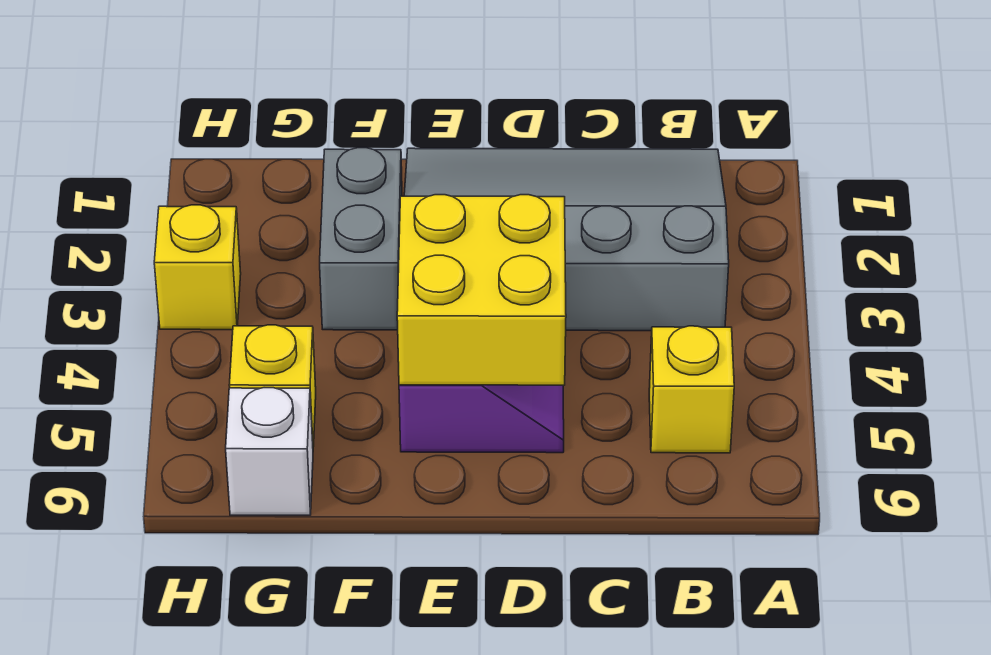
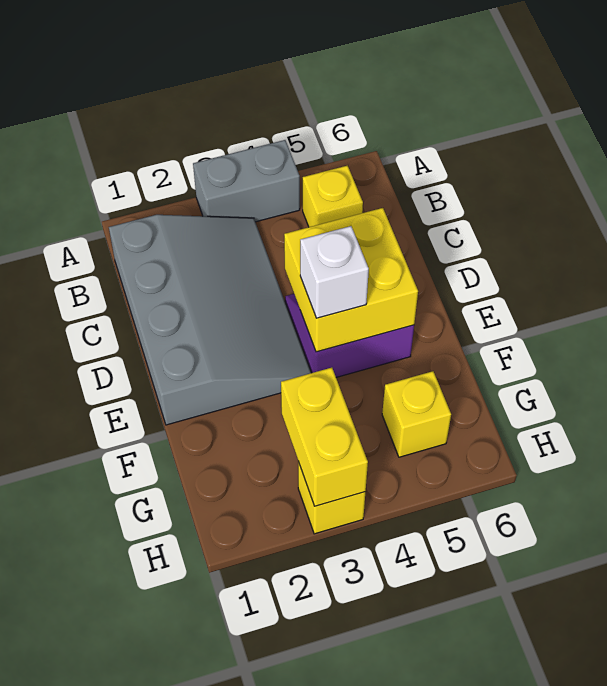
grey 3x4 slope [404,148,729,331] -> grey 3x4 slope turned to [109,215,311,425]
grey 1x2 brick [320,148,402,330] -> grey 1x2 brick moved to [193,140,300,222]
none -> yellow 1x2 brick [281,368,368,506]
white 1x1 brick [226,388,313,515] -> white 1x1 brick moved to [300,226,369,318]

